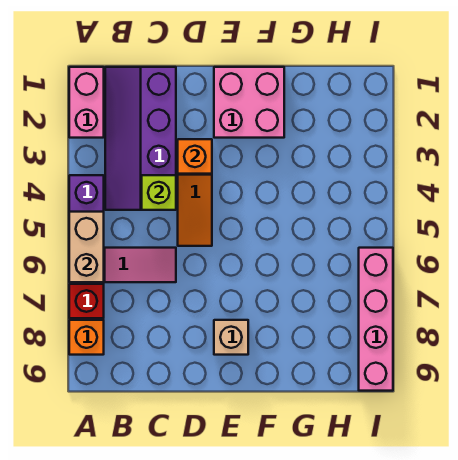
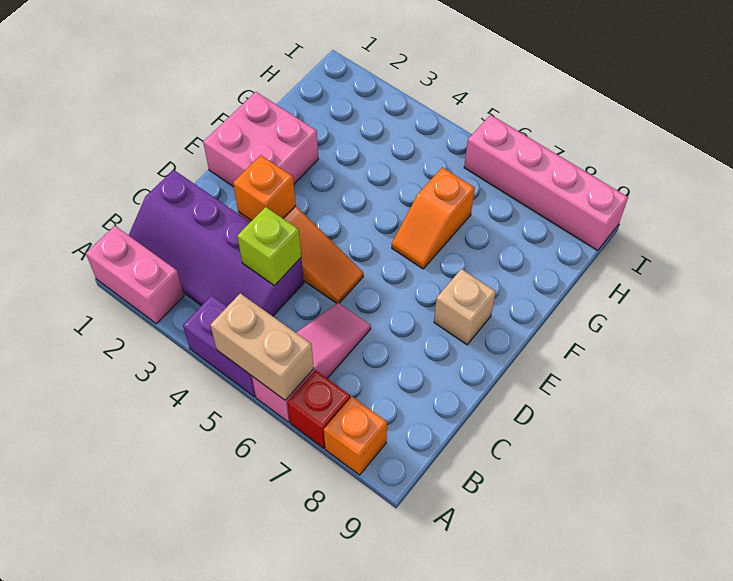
none -> orange 1x2 slope [392,167,475,269]

